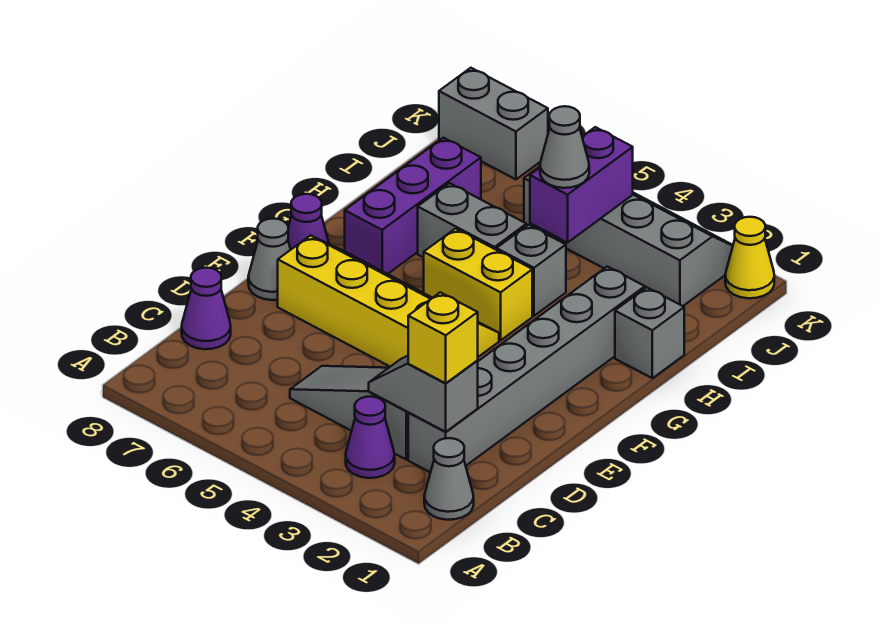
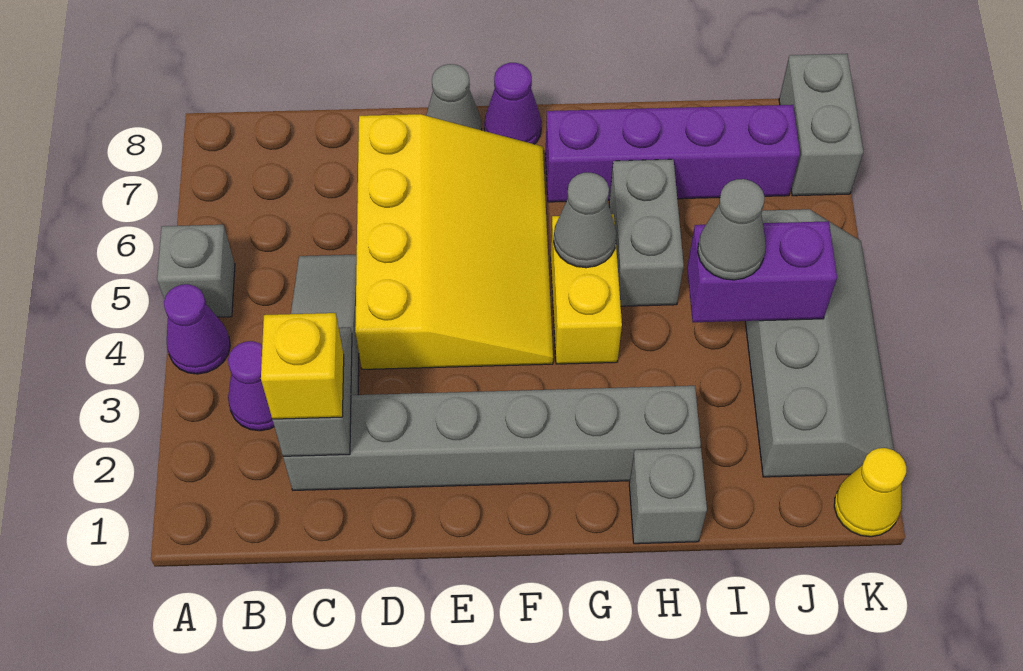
grey 1x1 cone [424,438,474,520] -> grey 1x1 cone moved to [554,173,617,268]
purple 1x1 cone [182,268,231,349] -> purple 1x1 cone moved to [164,284,230,374]
yellow 2x4 slope [278,236,499,367] -> yellow 3x4 slope [355,114,553,369]
purple 1x3 brick [345,138,481,274] -> purple 1x4 brick [545,105,800,202]
grey 1x1 brick [497,225,566,316] -> grey 1x1 brick moved to [157,225,235,317]

